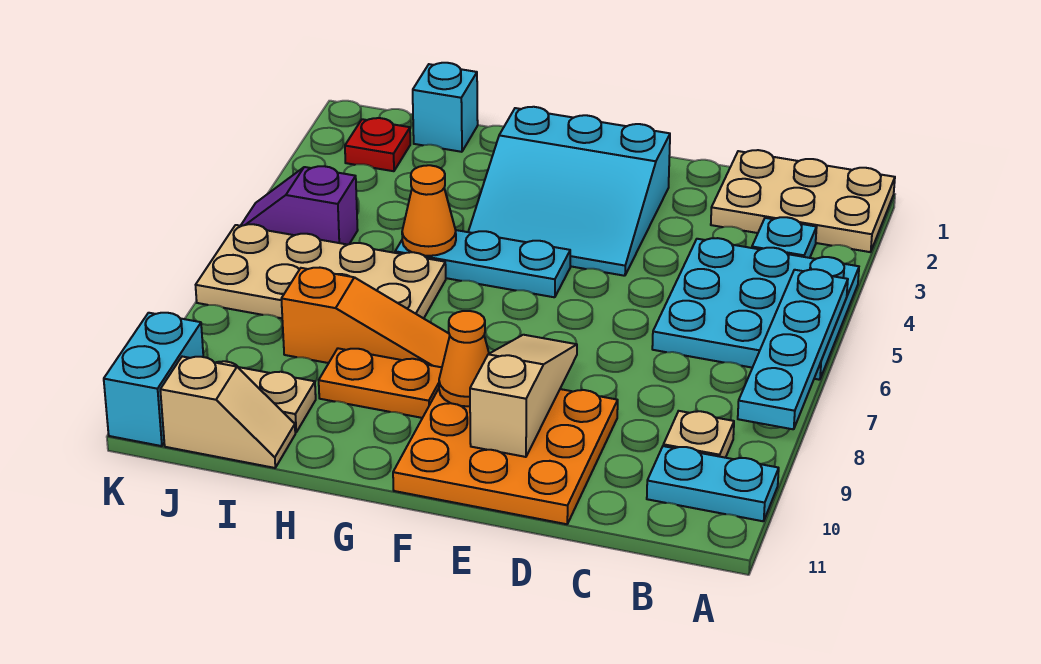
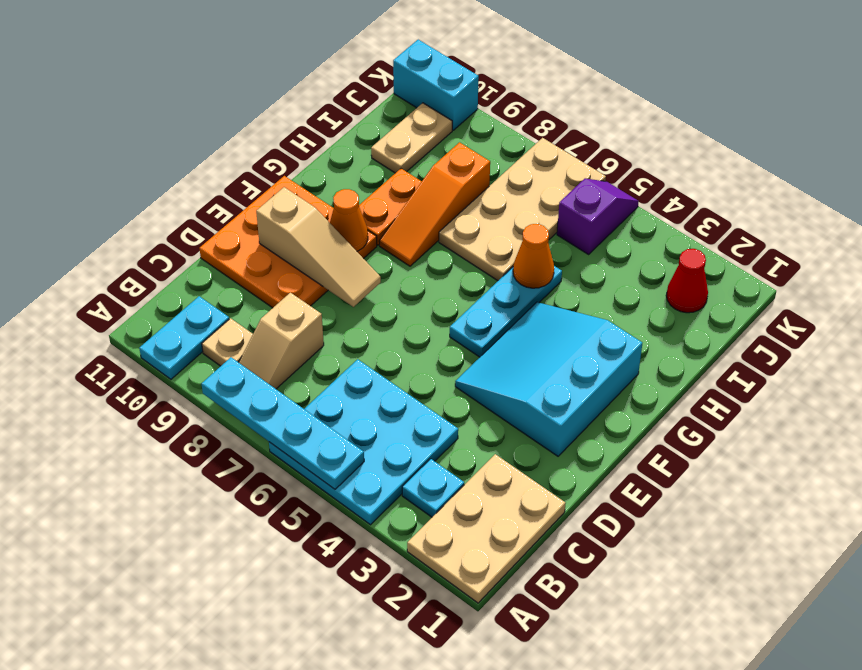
cyan 1x1 brick [413,63,478,152] -> none
tan 1x2 slope [160,357,295,468] -> tan 1x2 slope moved to [239,293,324,389]
red 1x1 plate [345,118,410,171] -> red 1x1 cone [666,249,708,313]

